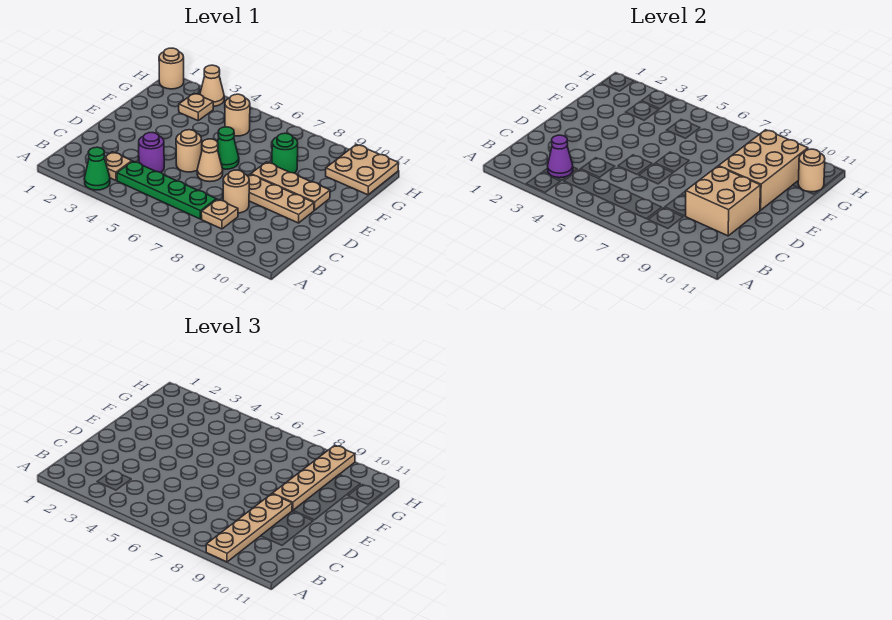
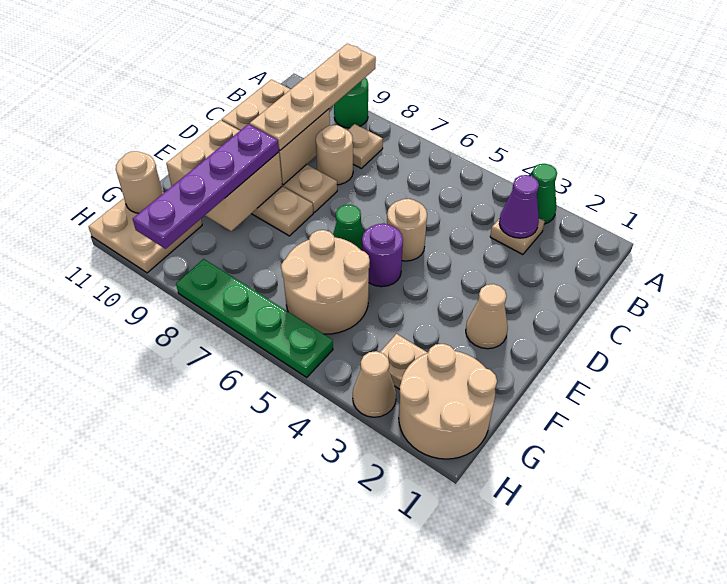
green 1x4 plate [117,161,216,219] -> green 1x4 plate moved to [176,259,333,377]
purple 1x1 round brick [139,133,164,172] -> purple 1x1 round brick moved to [362,224,403,287]
tan 1x1 cone [197,139,223,182] -> tan 1x1 cone moved to [466,284,508,349]
tan 2x3 brick [719,130,808,210] -> tan 2x2 brick [166,120,282,231]
tan 1x4 plate [272,445,355,511] -> purple 1x4 plate [133,124,279,249]
green 1x1 round brick [272,133,298,173] -> green 1x1 round brick moved to [334,77,368,128]
tan 1x1 round brick [225,94,250,136] -> tan 2x2 round brick [281,230,370,334]
tan 1x1 round brick [159,48,184,89] -> tan 2x2 round brick [399,344,497,459]

